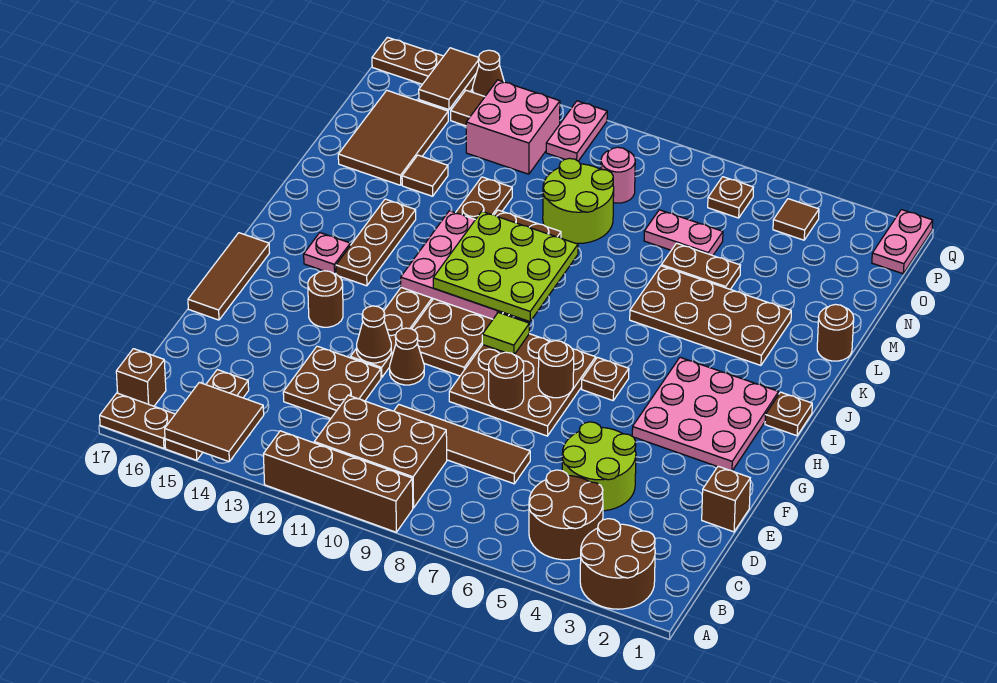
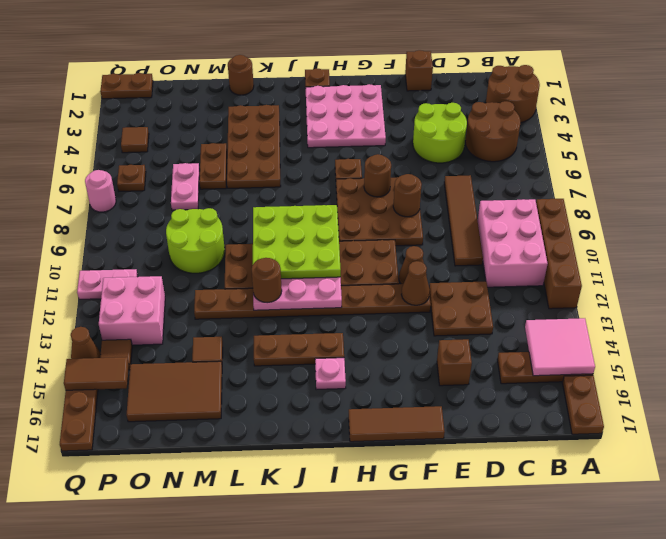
brown 2x2 tile [165,382,264,462] -> pink 2x2 tile [525,318,595,376]
brown 2x3 brick [314,395,447,508] -> pink 2x3 brick [478,199,548,287]
brown 1x1 brick [116,349,166,406] -> brown 1x1 brick moved to [437,339,472,386]
brown 1x1 round brick [308,271,343,327] -> brown 1x1 round brick moved to [252,258,282,303]
lime 1x1 tile [482,312,529,355] -> none
pink 1x1 round brick [601,147,635,203] -> pink 1x1 round brick moved to [85,170,116,212]
pink 1x2 plate [872,210,933,274] -> brown 1x2 plate [100,73,153,99]

